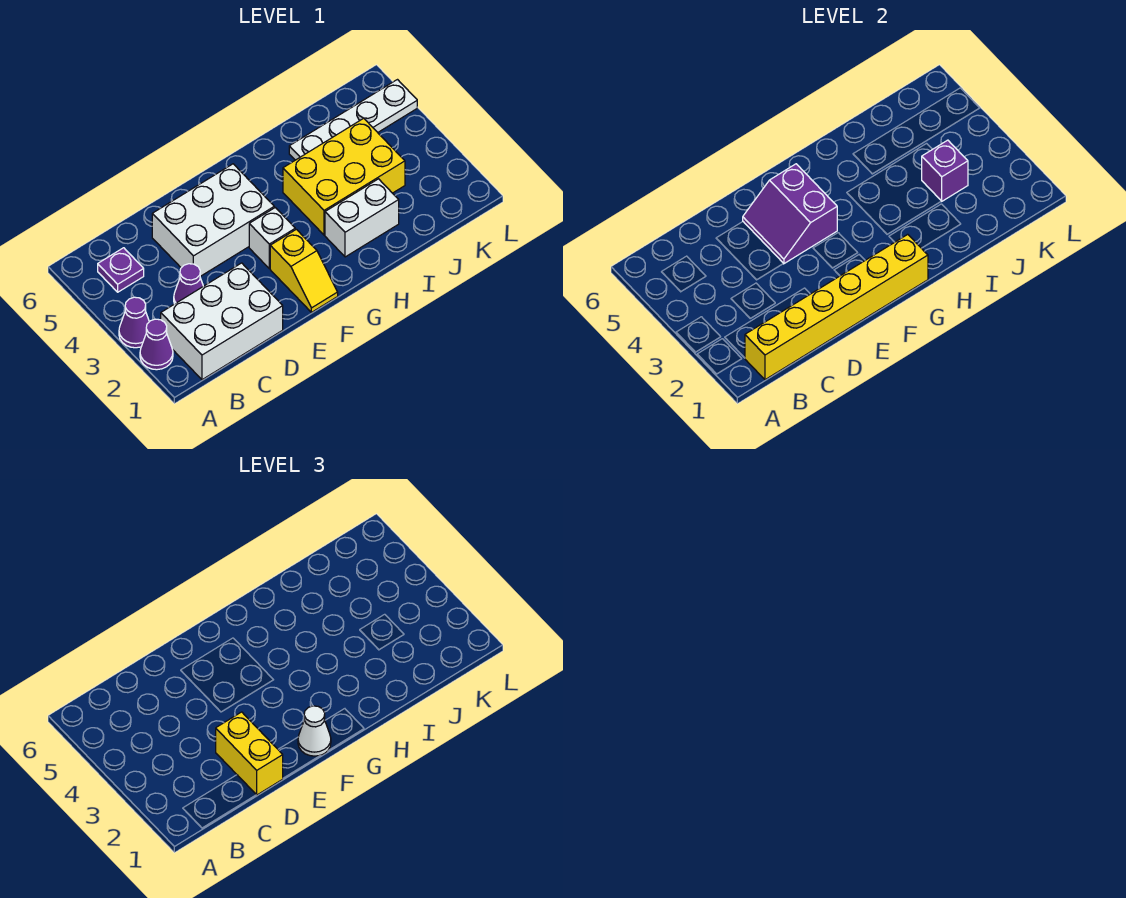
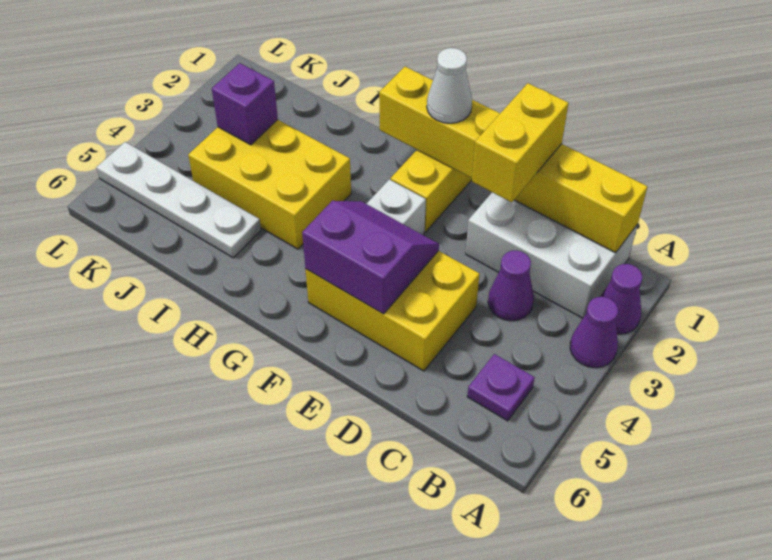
white 2x3 brick [152,164,274,276] -> yellow 2x3 brick [306,251,480,371]
purple 2x2 slope [743,164,837,264] -> purple 2x2 slope turned to [302,201,439,314]
white 1x2 brick [325,179,399,257] -> none

